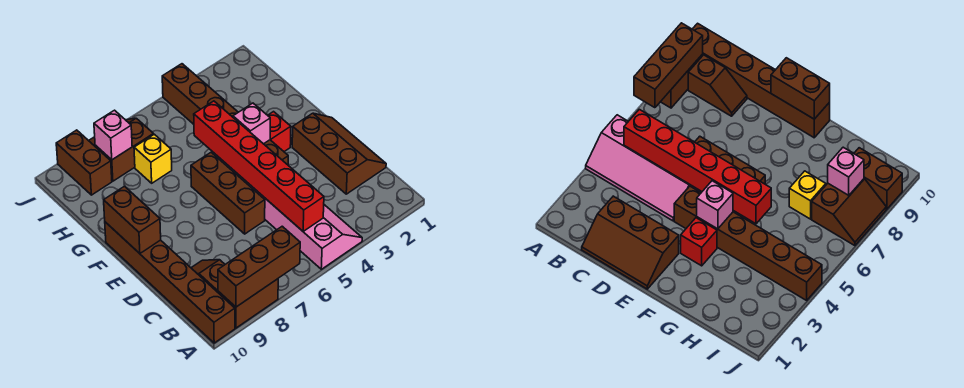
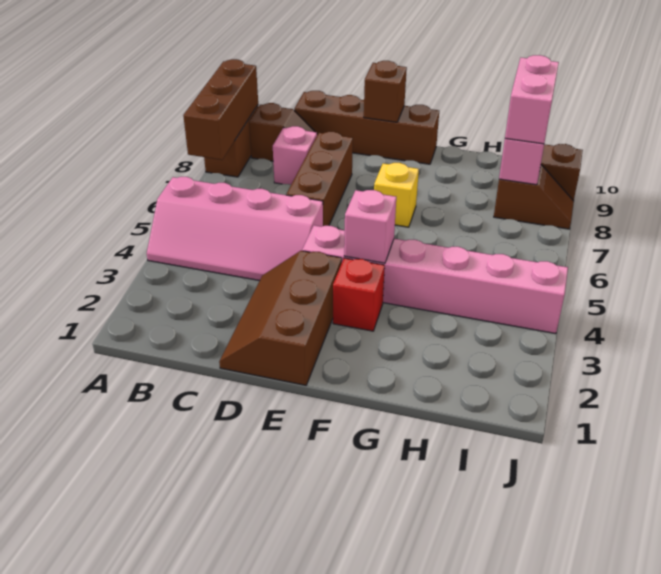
brown 1x6 brick [105,222,235,343] -> brown 1x4 brick [294,91,439,164]
red 1x6 brick [194,101,324,231] -> none
brown 2x3 slope [292,113,386,194] -> brown 2x3 slope turned to [219,251,342,385]
none -> pink 1x1 brick [273,126,317,185]
brown 1x3 brick [191,152,265,234] -> brown 1x3 brick turned to [286,132,353,226]
brown 1x6 brick [162,64,288,165] -> pink 1x6 brick [302,225,568,334]
brown 1x2 brick [104,186,161,253] -> brown 1x1 brick [364,61,407,122]
yellow 1x1 brick [134,134,172,183] -> yellow 1x1 brick moved to [374,163,419,227]
brown 2x2 slope [89,118,154,181] -> brown 1x2 slope [494,165,574,229]
none -> pink 1x2 brick [505,55,559,144]

